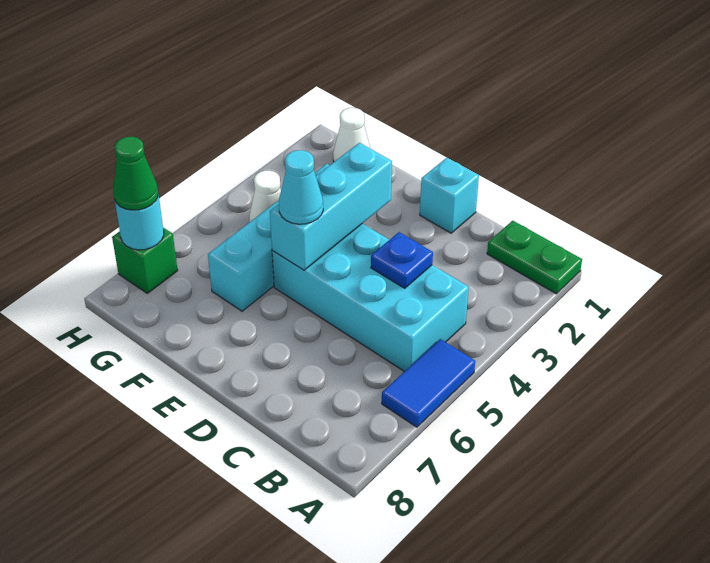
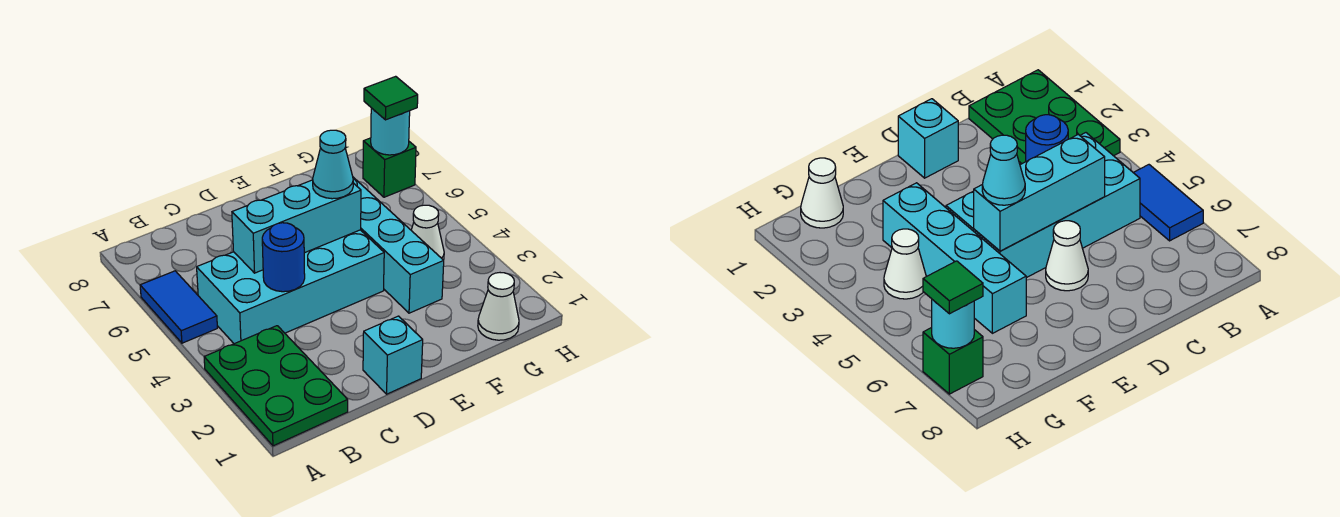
green 1x2 plate [487,221,582,294] -> green 2x3 plate [204,326,348,446]
blue 1x1 plate [371,232,433,288] -> blue 1x1 round brick [262,223,305,292]
none -> white 1x1 cone [1046,221,1088,291]
cyan 1x3 brick [270,143,392,270] -> cyan 1x3 brick turned to [232,180,361,273]
green 1x1 cone [113,137,158,210] -> green 1x1 tile [364,76,418,120]

